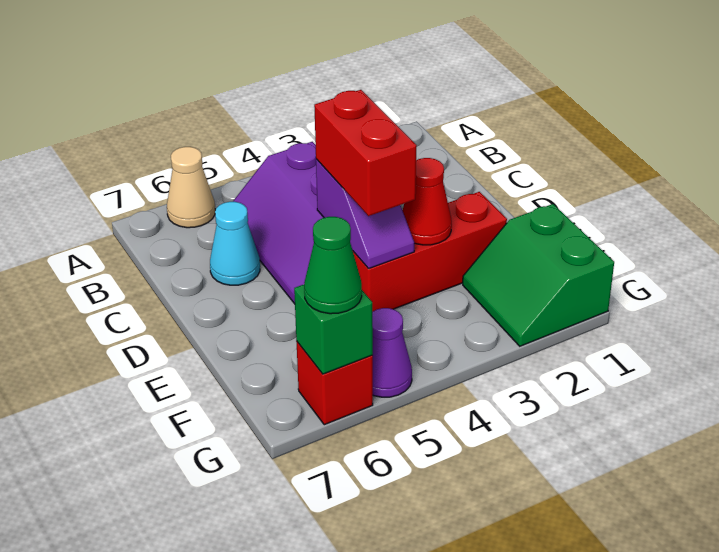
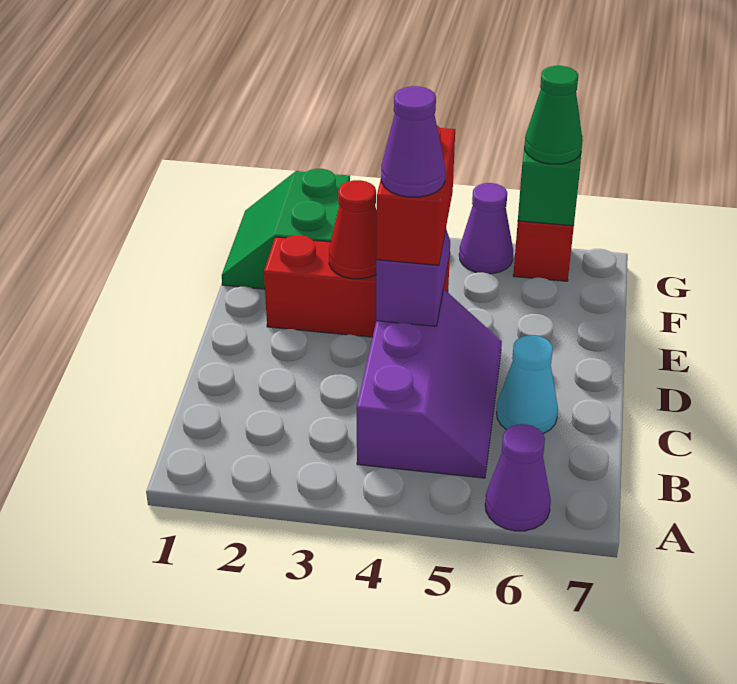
tan 1x1 cone [167,147,215,228] -> purple 1x1 cone [485,424,551,531]
none -> purple 1x1 cone [381,86,445,197]
green 2x2 slope [463,204,614,346] -> green 2x2 slope turned to [222,169,350,289]

